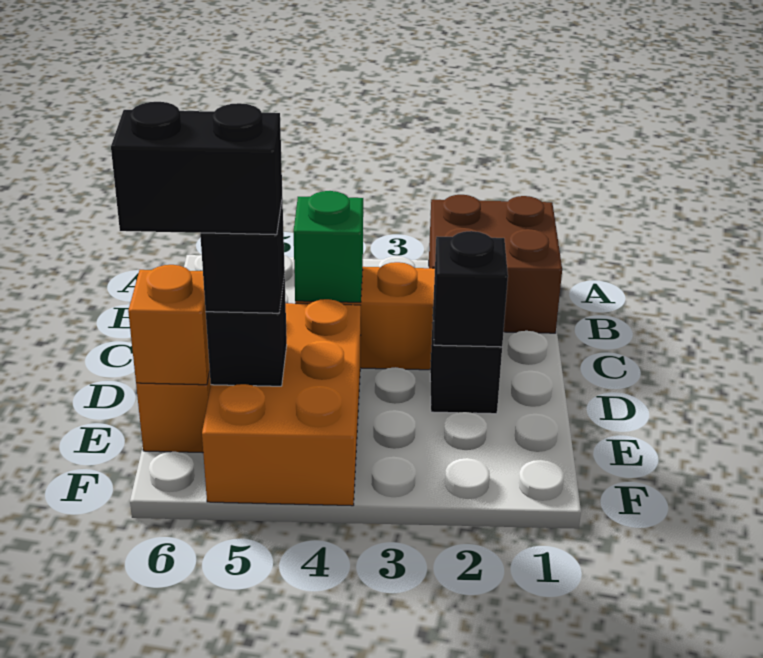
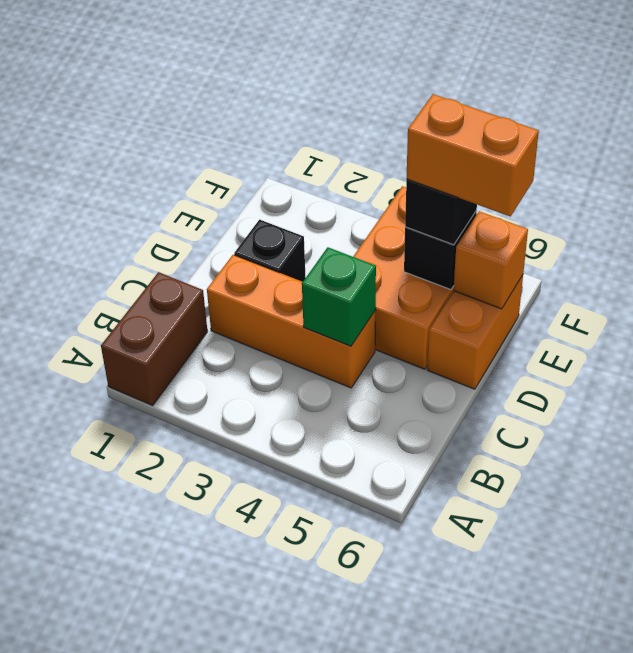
brown 2x2 brick [429,195,562,333] -> brown 1x2 brick [101,272,207,406]
black 1x1 brick [433,231,508,347] -> none
black 1x2 brick [111,102,282,235] -> orange 1x2 brick [407,94,539,217]

